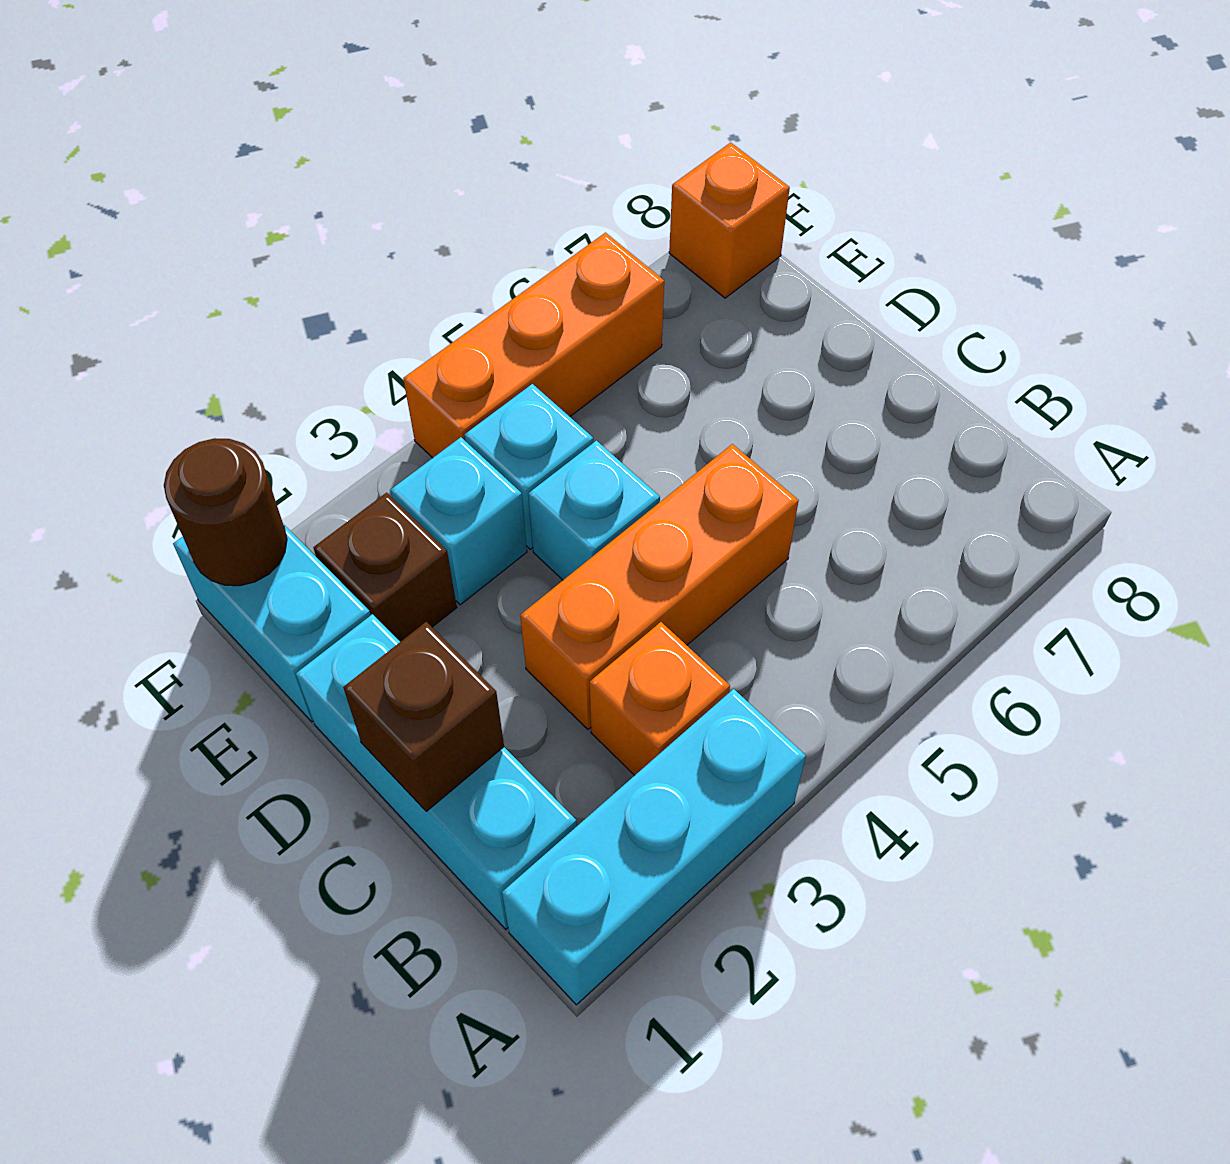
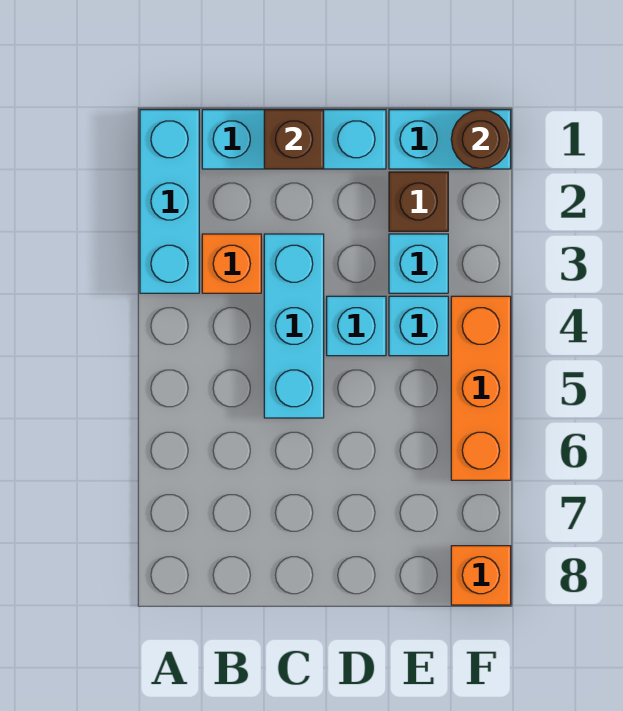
orange 1x3 brick [520,444,799,729] -> cyan 1x3 brick [264,234,324,418]

